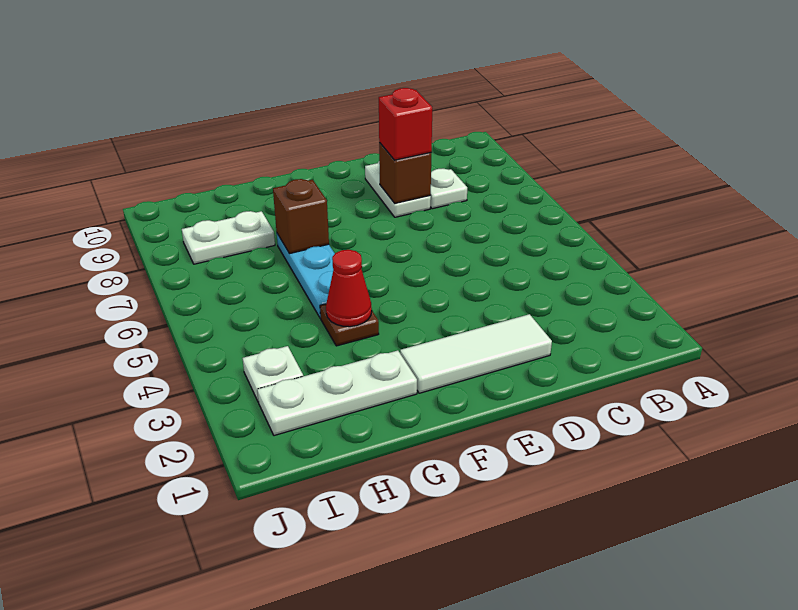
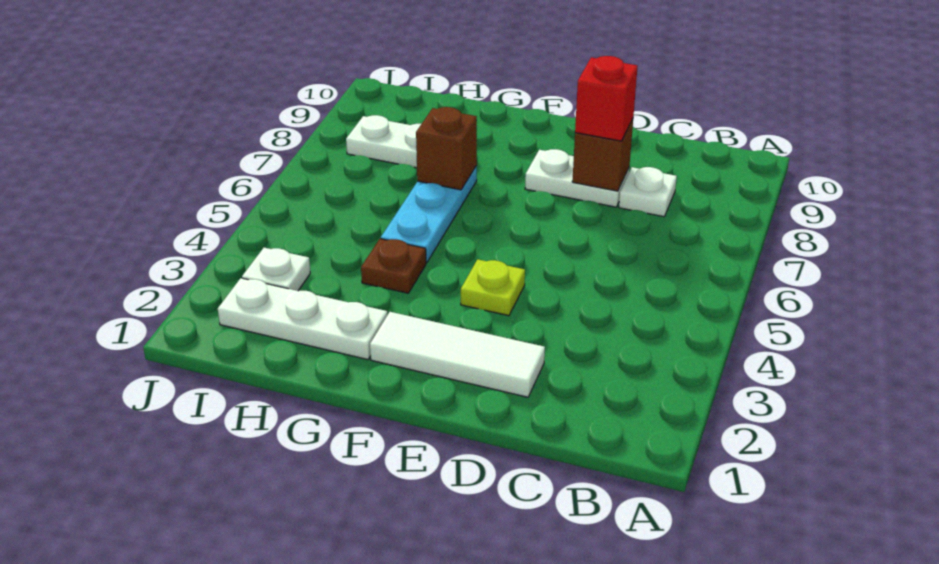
white 1x2 plate [365,162,431,217] -> white 1x2 plate turned to [525,149,629,207]
none -> lime 1x1 plate [461,259,525,316]
red 1x1 cone [326,250,372,327] -> none

